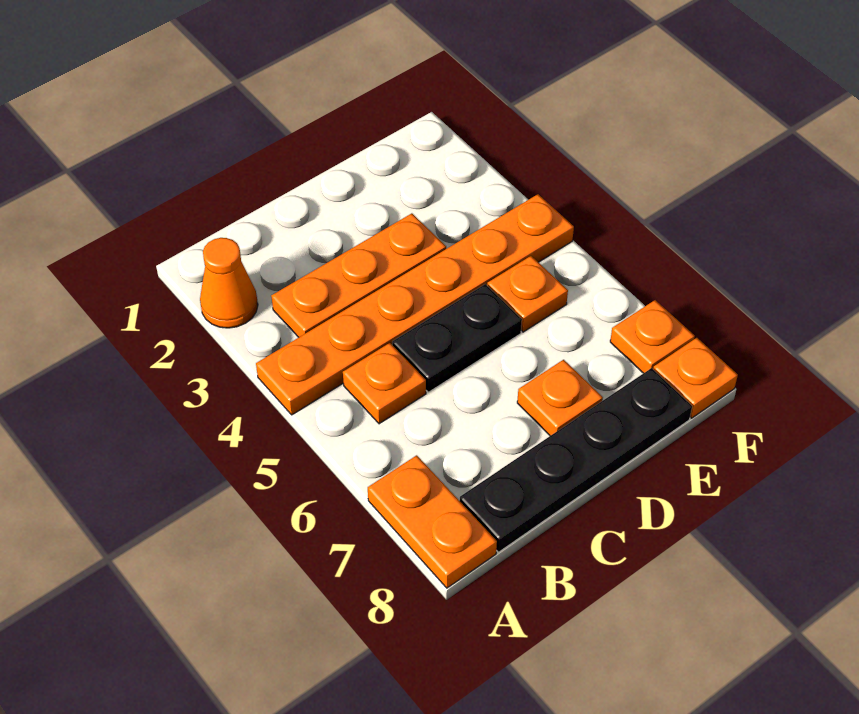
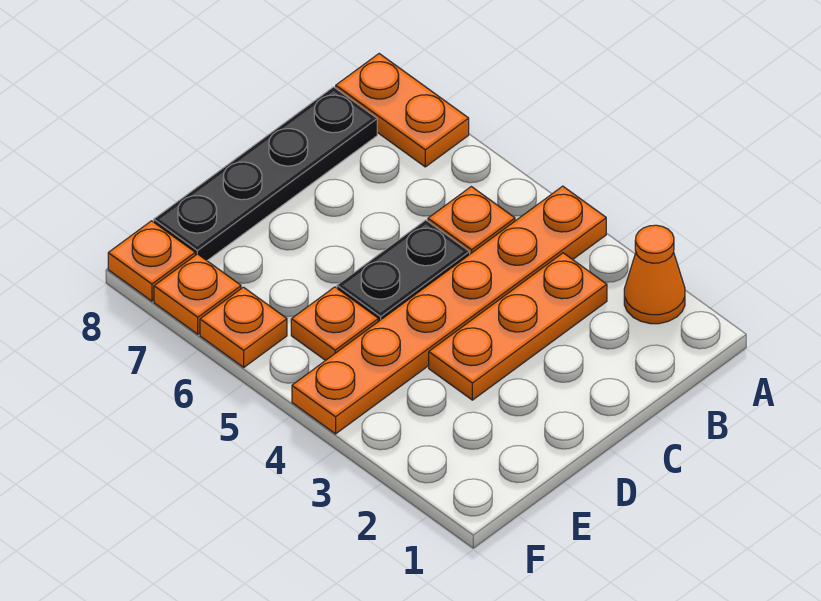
orange 1x1 plate [517,360,603,436] -> orange 1x1 plate moved to [200,287,287,367]

